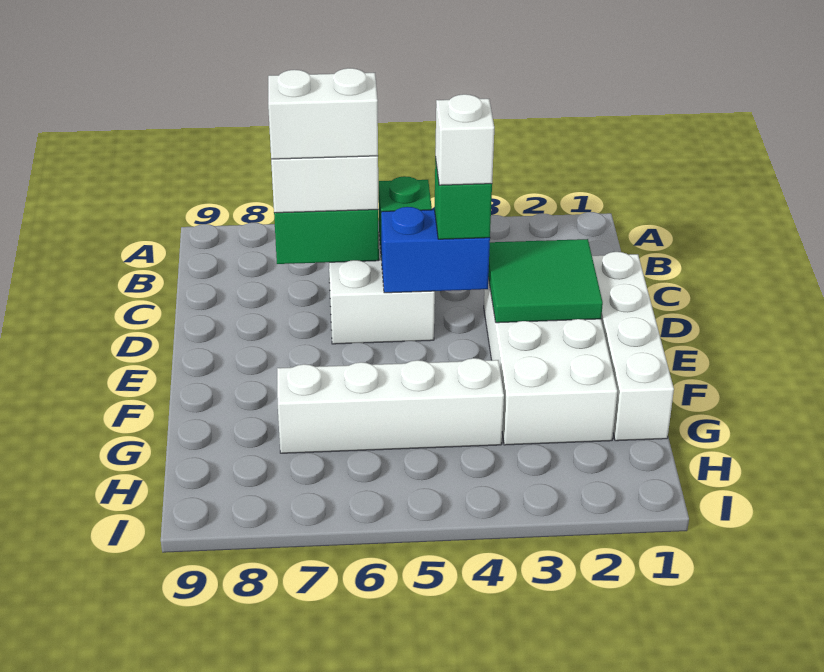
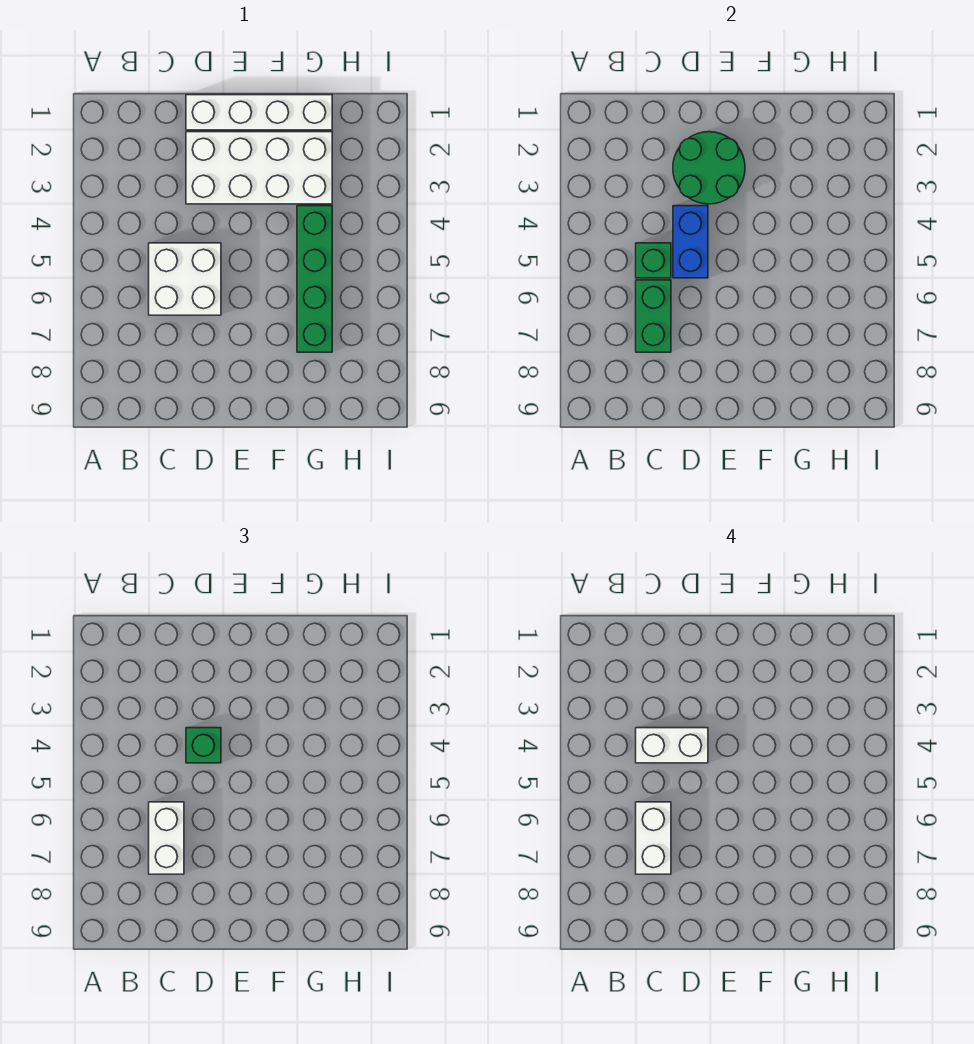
green 2x2 tile [488,239,603,323] -> green 2x2 round brick [673,132,745,204]
white 1x1 brick [435,94,494,185] -> white 1x2 brick [636,728,708,763]
white 1x4 brick [277,358,504,453] -> green 1x4 brick [297,206,332,352]

